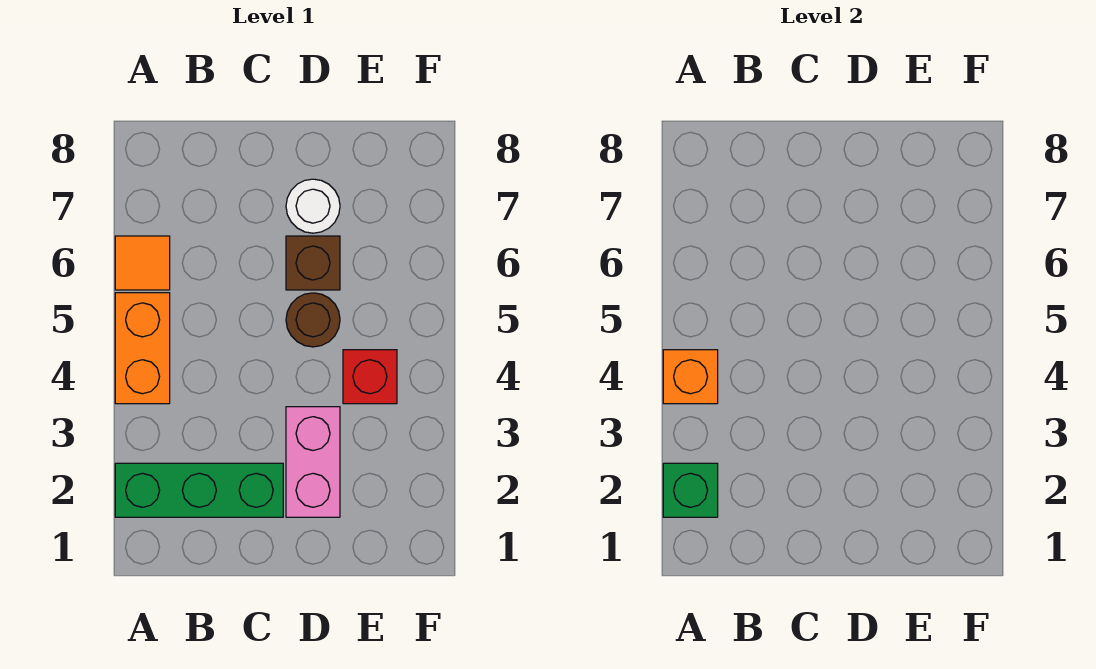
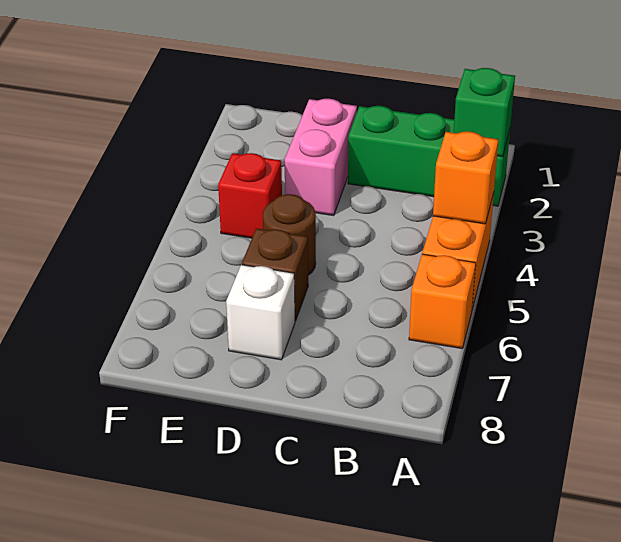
orange 1x1 tile [115,236,170,290] -> orange 1x1 brick [409,254,476,348]
white 1x1 round brick [286,179,340,233] -> white 1x1 brick [226,265,295,360]

